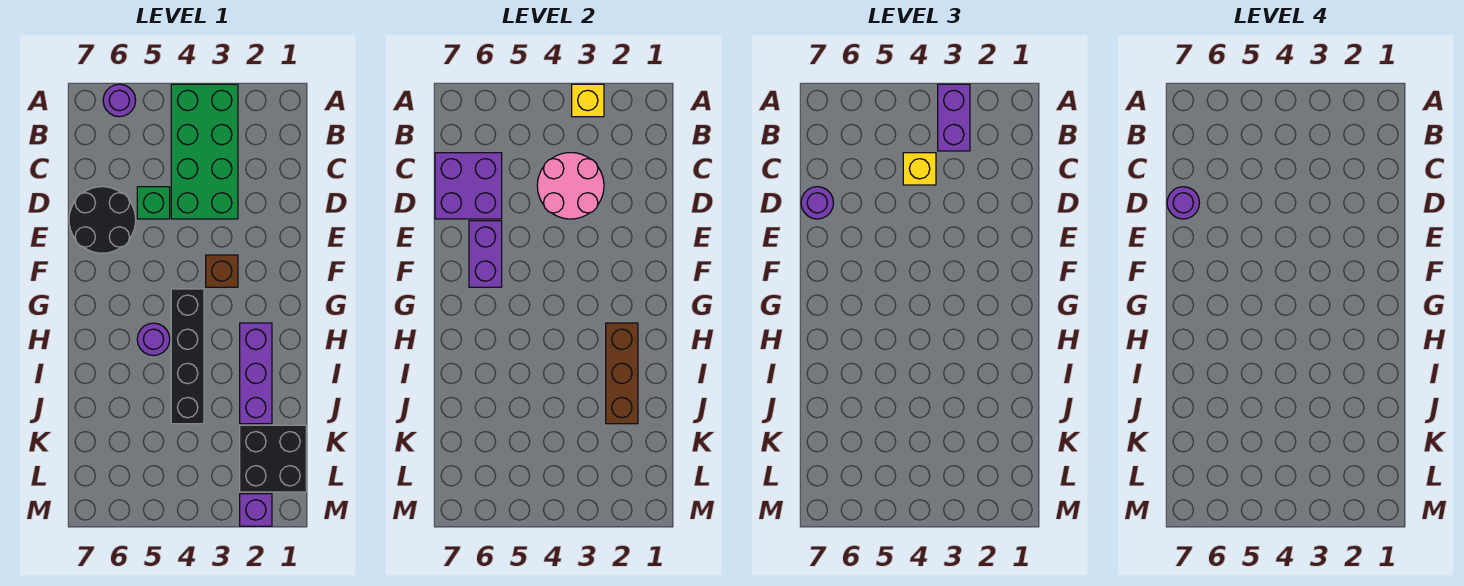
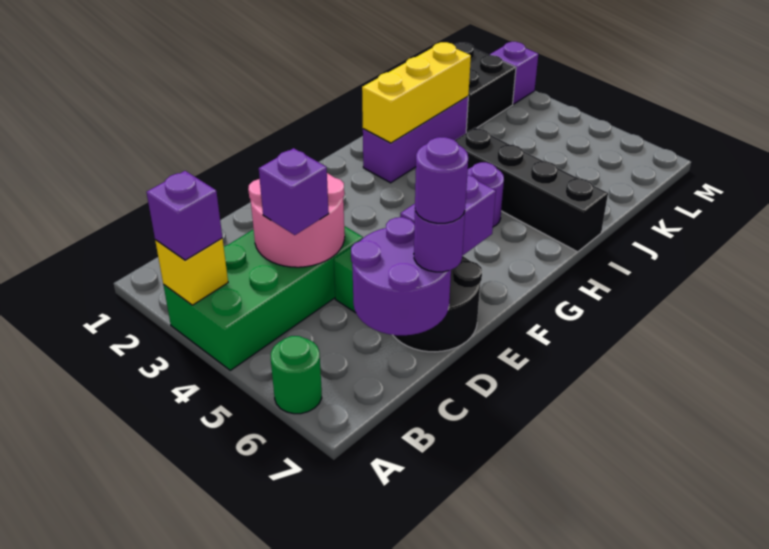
purple 1x2 brick [938,84,970,151] -> purple 1x1 brick [146,171,222,260]
purple 1x1 round brick [103,84,136,117] -> green 1x1 round brick [271,336,322,414]
yellow 1x1 brick [903,153,936,185] -> purple 1x1 brick [259,148,329,235]
purple 2x2 brick [435,153,502,219] -> purple 2x2 round brick [351,217,451,335]
brown 1x1 brick [206,255,238,287] -> none
black 1x4 brick [171,289,204,424] -> black 1x4 brick turned to [455,128,608,252]
brown 1x3 brick [606,323,638,424] -> yellow 1x3 brick [362,42,471,143]

